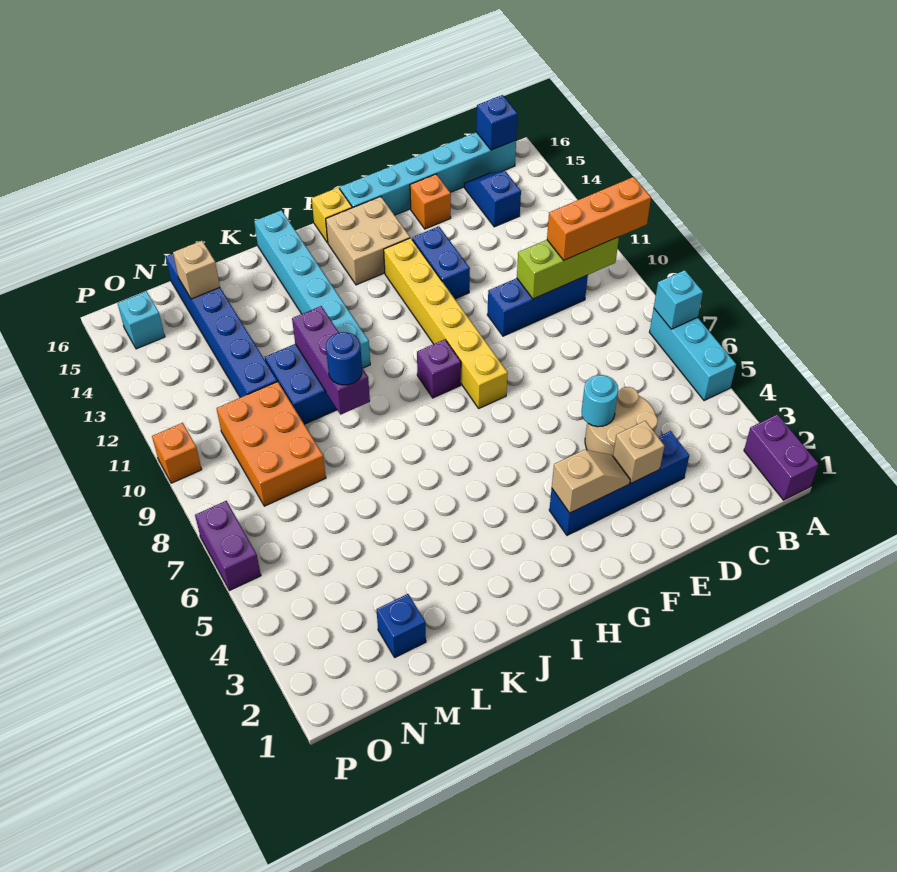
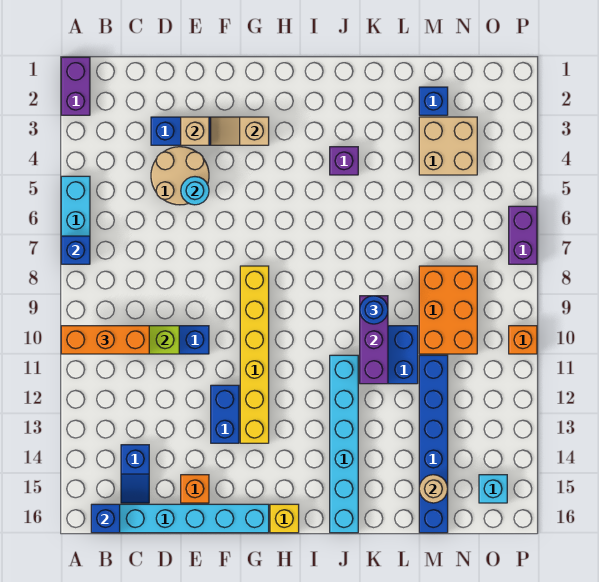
cyan 1x1 brick [654,270,703,329] -> blue 1x1 brick [61,236,90,264]
tan 2x2 brick [326,196,410,285] -> tan 2x2 brick moved to [419,117,477,175]
purple 1x1 brick [417,339,461,398] -> purple 1x1 brick moved to [330,147,358,175]
tan 1x1 brick [173,241,220,299] -> tan 1x1 round brick [419,475,448,503]

